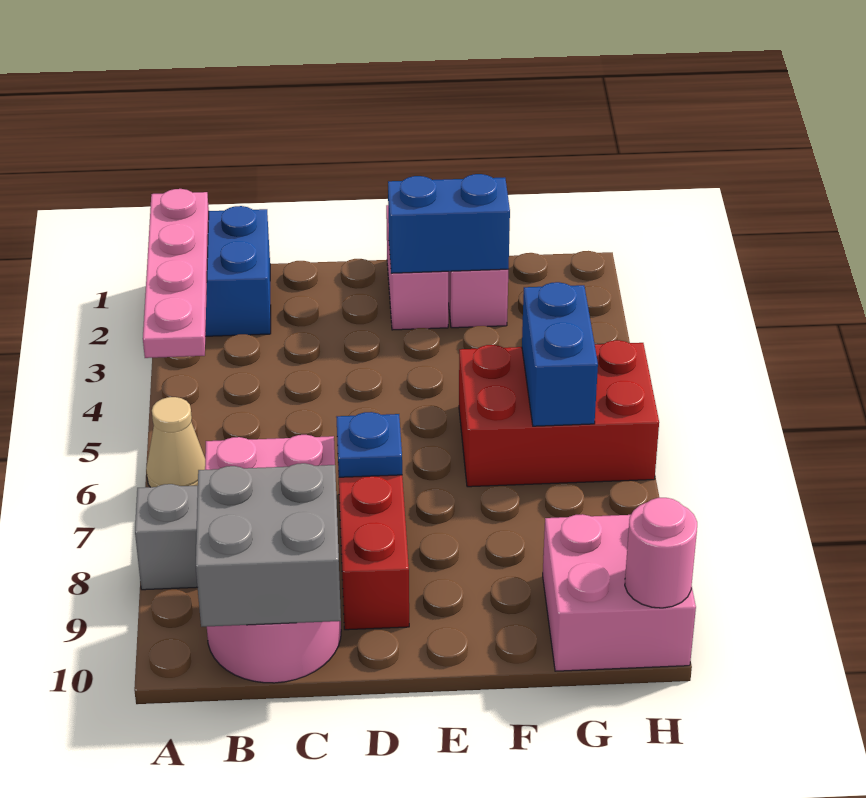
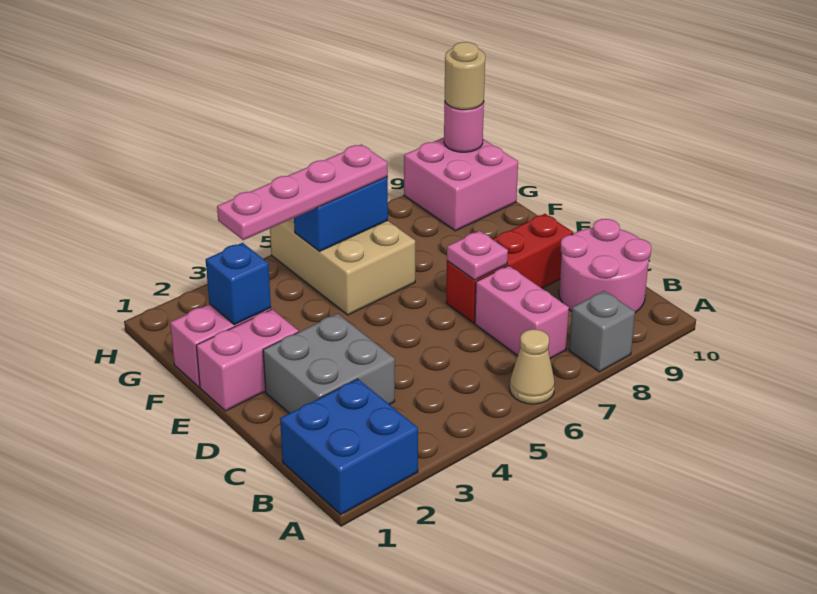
pink 1x4 plate [143,189,209,358] -> pink 1x4 plate moved to [217,144,388,240]
grey 2x2 brick [196,463,341,627] -> grey 2x2 brick moved to [263,314,395,413]
blue 1x1 plate [336,412,402,477] -> pink 1x1 plate [447,231,508,280]
blue 1x2 brick [388,174,510,273] -> blue 1x1 brick [206,243,271,325]
red 2x3 brick [459,340,659,487] -> tan 2x3 brick [270,218,415,315]
none -> tan 1x1 round brick [445,42,485,110]

